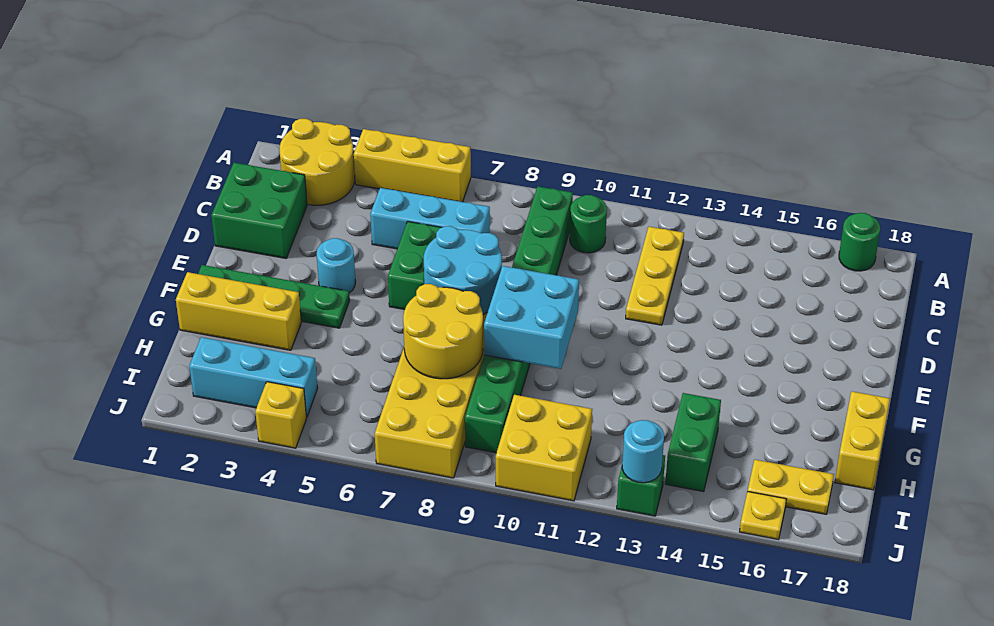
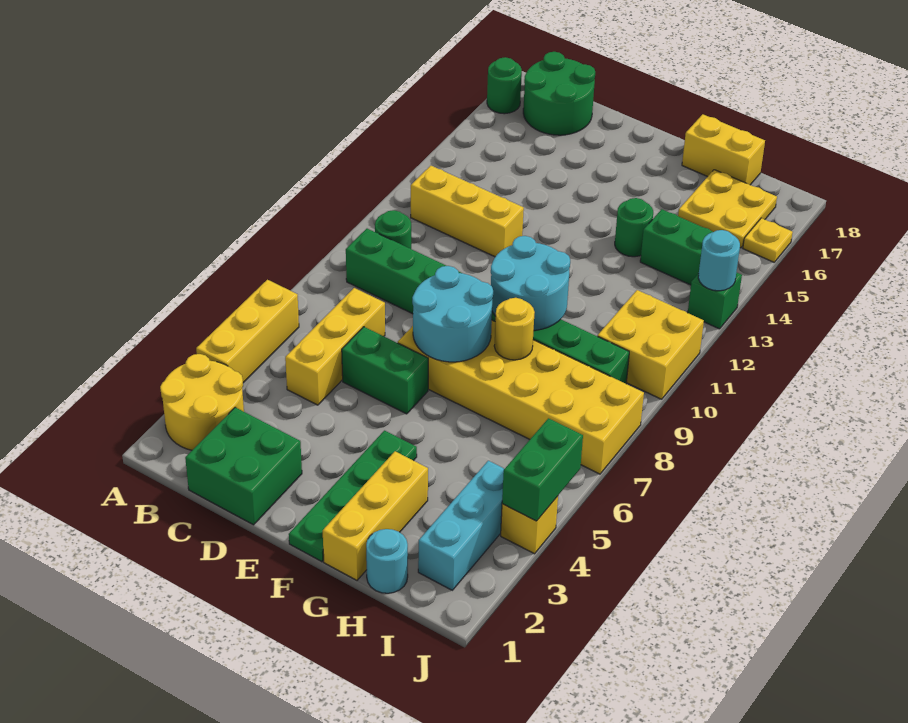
yellow 1x3 plate [626,227,684,325] -> yellow 1x3 brick [411,166,524,257]
none -> green 2x2 round brick [523,52,595,135]
cyan 1x3 brick [370,188,490,249] -> yellow 1x3 brick [285,288,385,405]
cyan 1x1 round brick [317,238,356,293] -> cyan 1x1 round brick moved to [366,529,408,593]
cyan 2x2 brick [484,266,579,369] -> cyan 2x2 round brick [491,236,570,330]
yellow 2x2 round brick [403,284,483,379] -> yellow 1x1 round brick [494,298,535,360]
none -> green 1x1 round brick [615,198,653,257]
yellow 1x2 plate [748,460,834,514] -> yellow 2x2 plate [678,170,777,248]
none -> green 1x2 brick [502,418,583,521]

